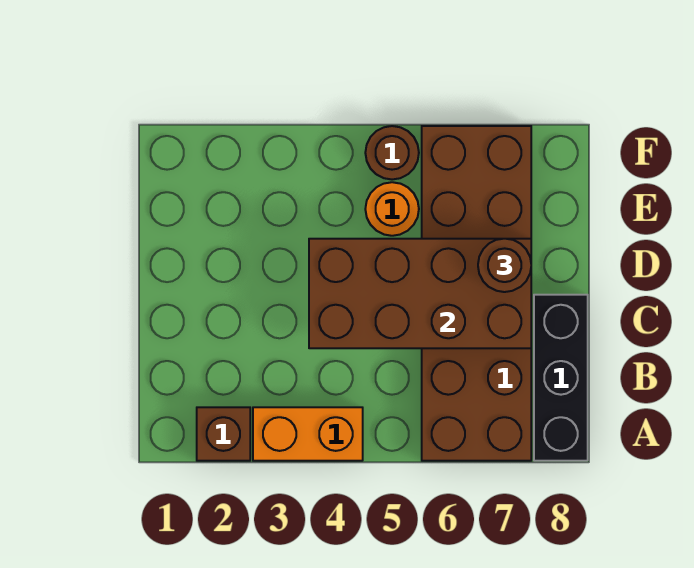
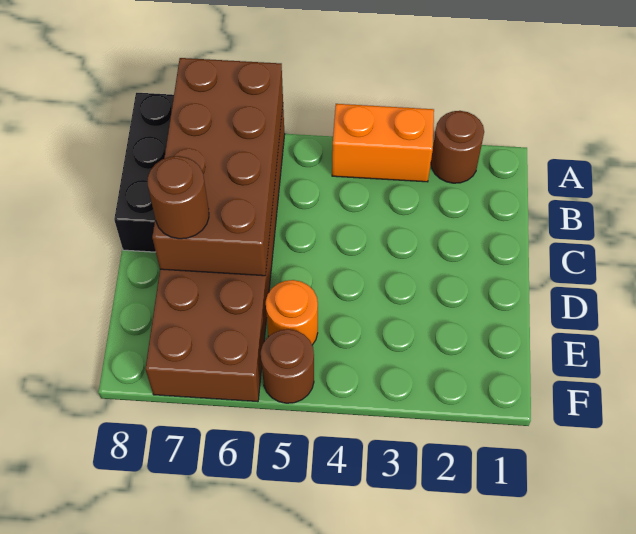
brown 1x1 brick [197,407,250,461] -> brown 1x1 round brick [431,111,484,183]
brown 2x4 brick [309,239,531,348] -> brown 2x4 brick turned to [152,58,283,276]

